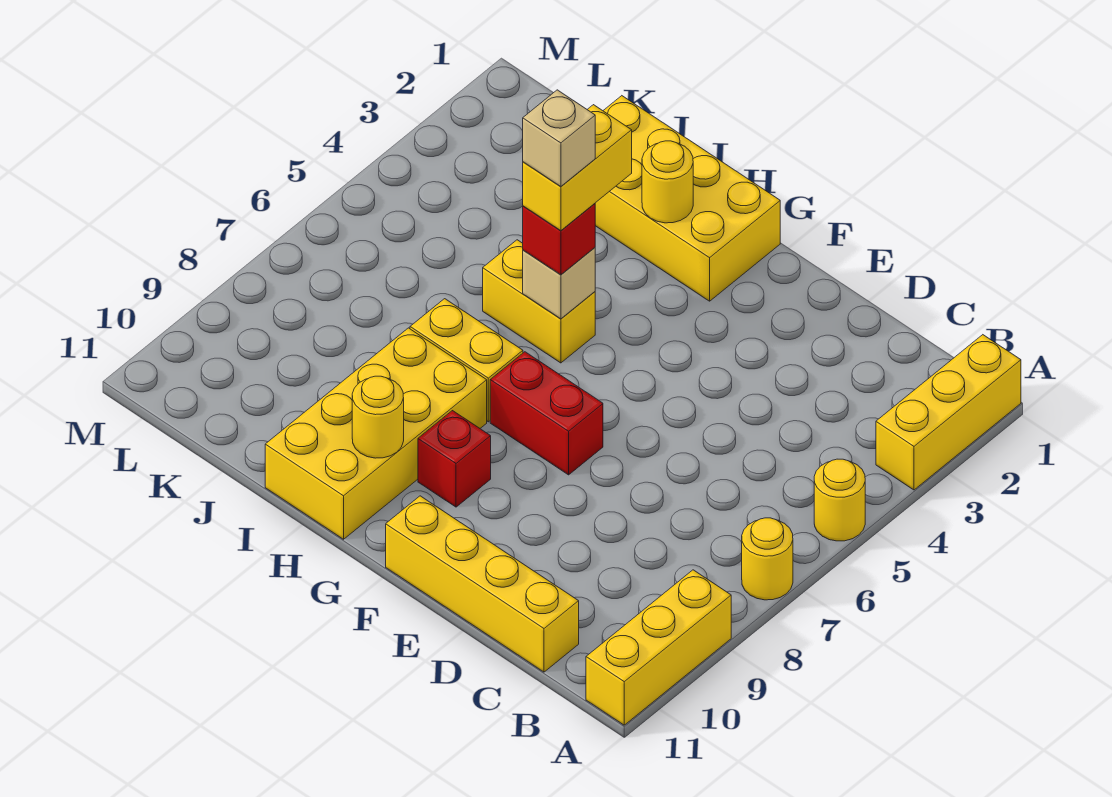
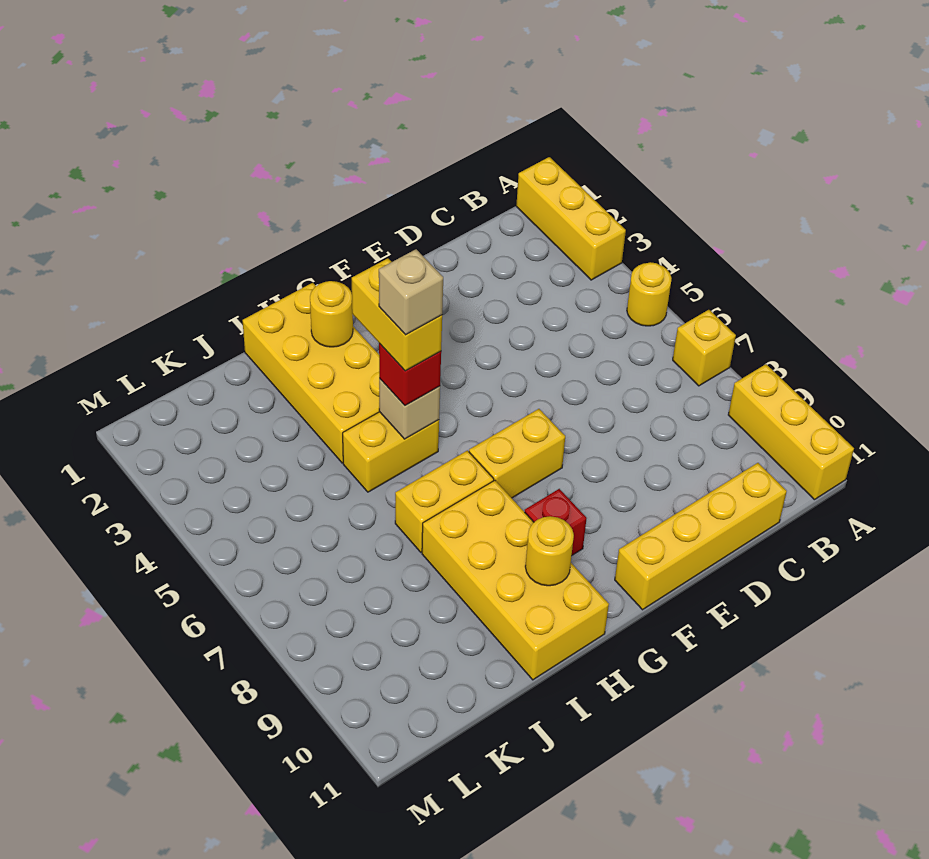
yellow 1x1 round brick [742,518,793,600] -> yellow 1x1 brick [673,310,736,386]
red 1x2 brick [490,352,603,475] -> yellow 1x2 brick [469,409,565,498]
yellow 2x4 brick [595,96,780,301] -> yellow 2x4 brick turned to [243,283,379,463]

